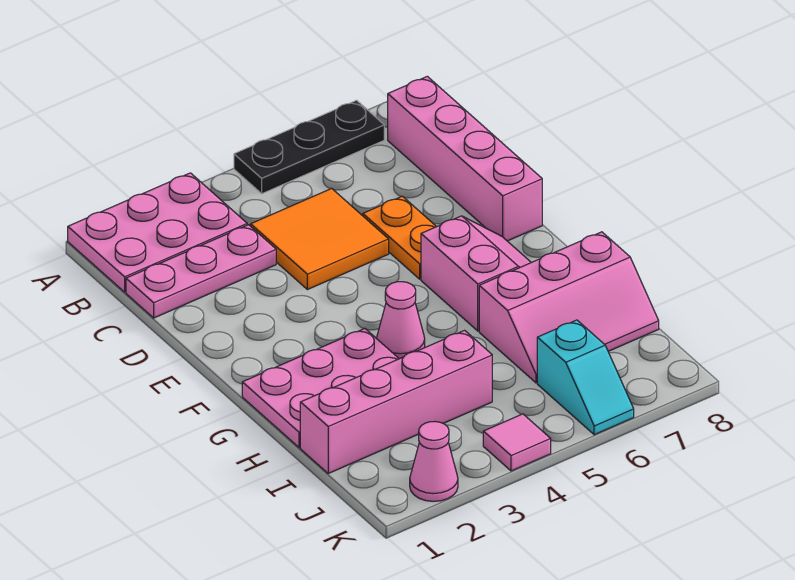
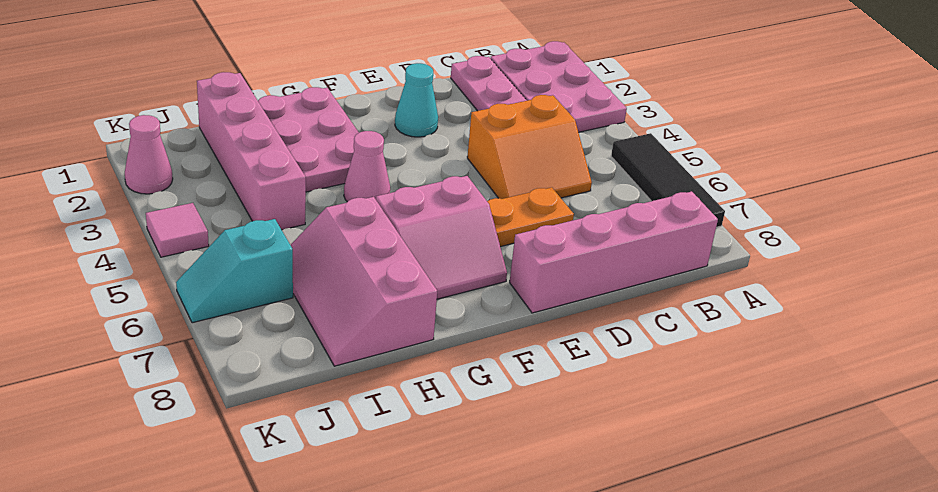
black 1x3 plate [234,100,384,194] -> black 1x3 tile [611,133,725,227]
orange 2x2 tile [251,188,389,290] -> orange 2x2 slope [467,95,592,199]
none -> cyan 1x1 cone [395,63,438,137]

